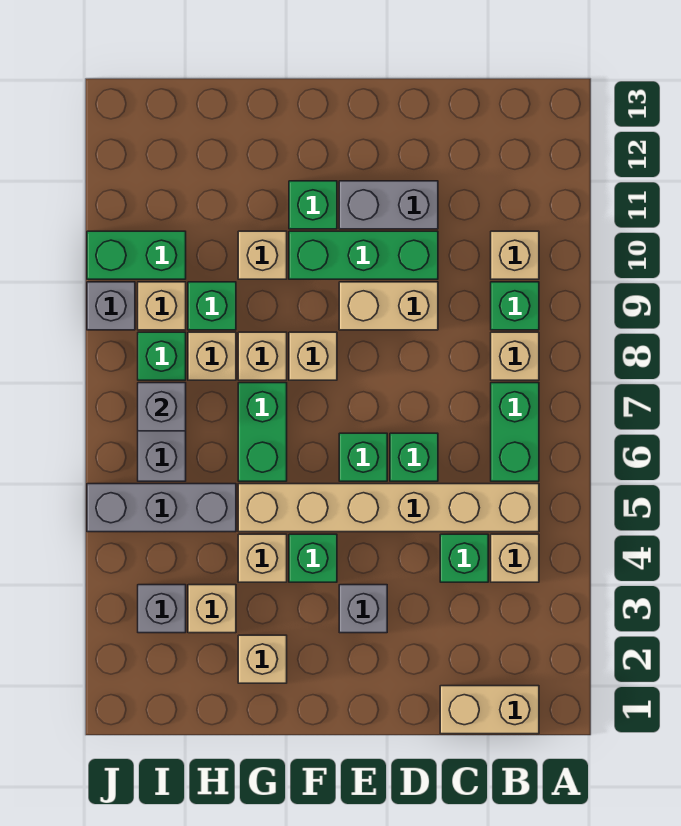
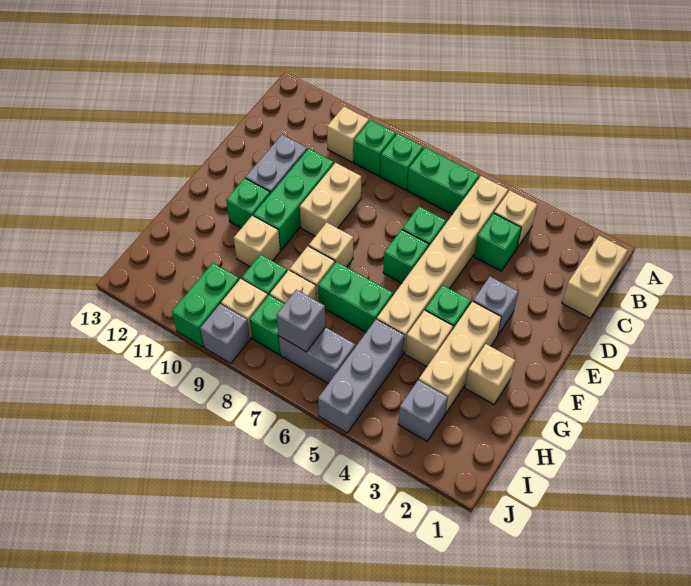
tan 1x1 brick [491,332,539,380] -> green 1x1 brick [380,134,423,190]
tan 1x1 brick [188,585,236,633] -> tan 1x3 brick [419,301,501,414]

